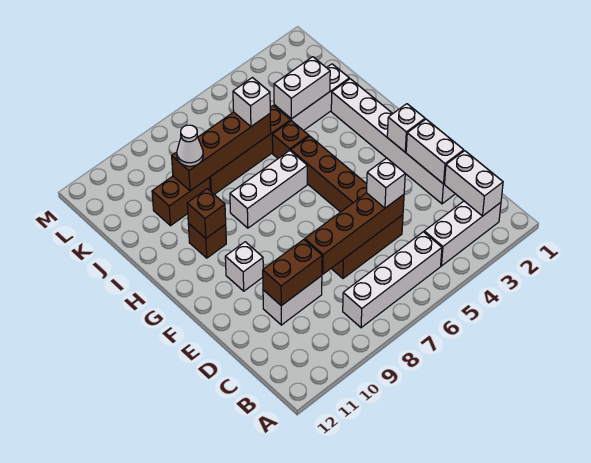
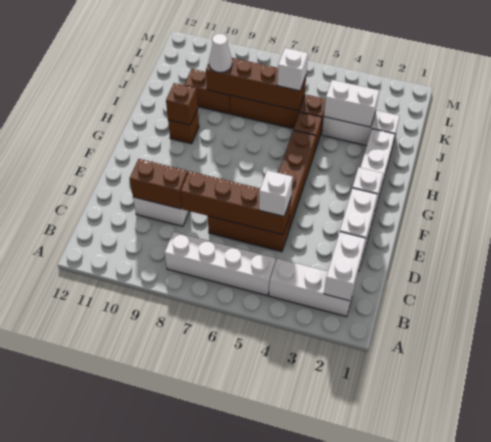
white 1x1 brick [225,242,263,291] -> none
white 1x3 brick [230,150,307,228] -> none

